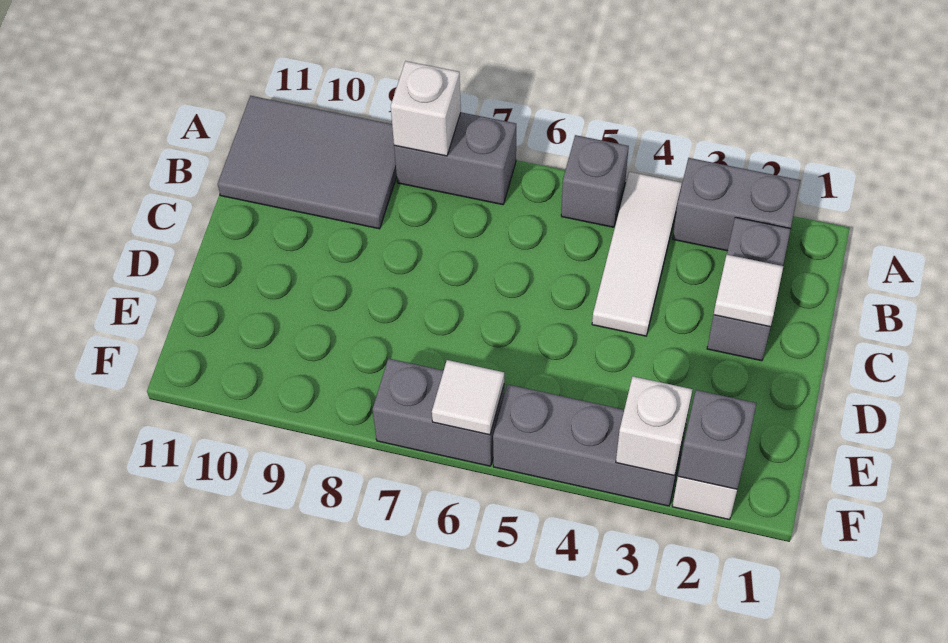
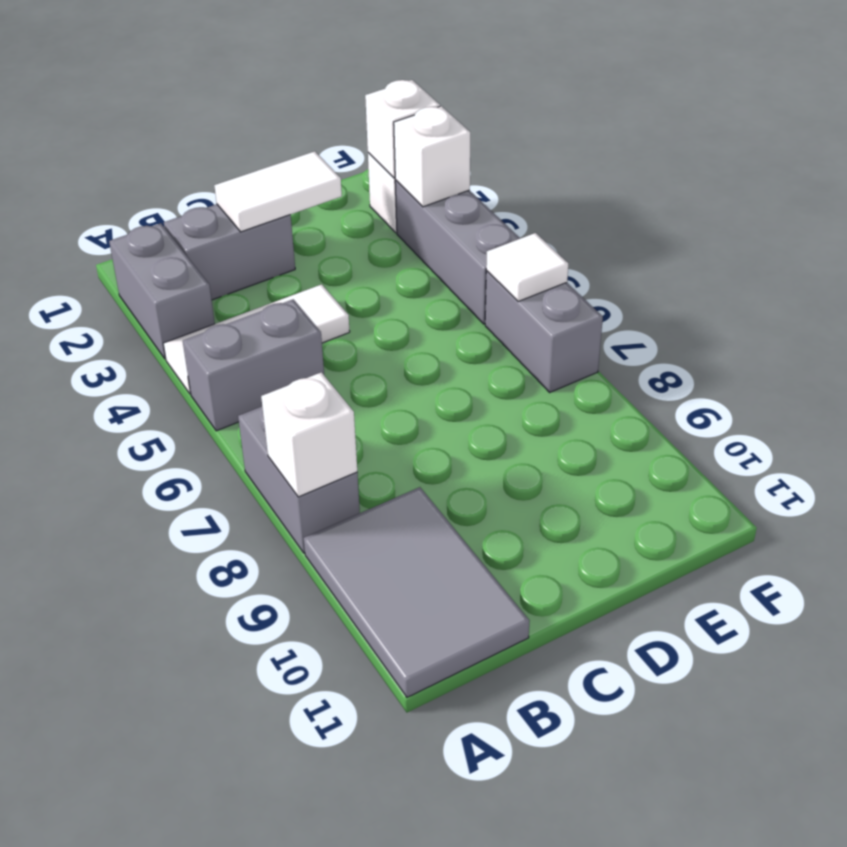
grey 1x1 brick [561,135,629,227] -> grey 1x2 brick [183,299,324,431]
white 1x1 tile [714,255,783,327] -> white 1x2 tile [214,151,342,232]
grey 1x1 brick [678,390,756,489] -> white 1x1 brick [365,80,440,178]

